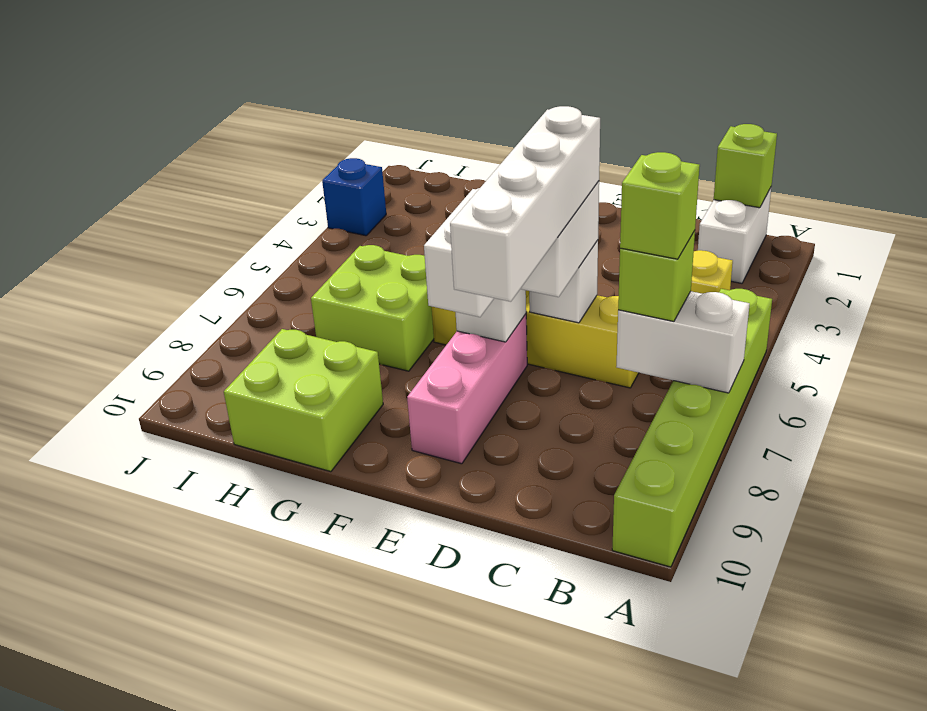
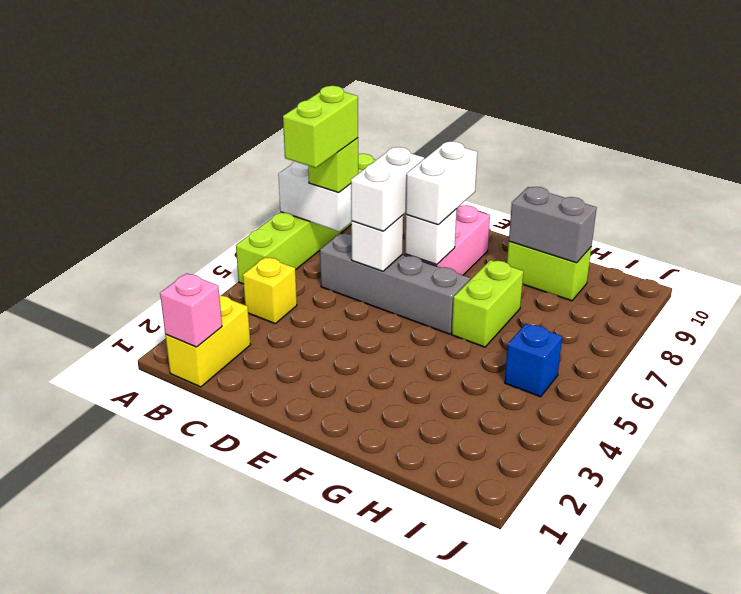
white 1x2 brick [698,188,771,283] -> yellow 1x2 brick [165,296,251,387]
lime 1x1 brick [714,124,777,208] -> pink 1x1 brick [160,273,222,347]
lime 1x1 brick [620,152,700,259] -> lime 1x2 brick [283,86,358,168]
yellow 1x4 brick [431,290,639,388] -> grey 1x4 brick [320,233,470,334]
white 1x4 brick [450,106,600,302] -> none
lime 2x2 brick [311,245,434,371] -> lime 1x2 brick [452,260,523,347]
lime 2x2 brick [224,329,383,472] -> lime 1x2 brick [507,242,591,301]
none -> grey 1x2 brick [509,187,597,263]
blue 1x1 brick [322,158,386,236] -> blue 1x1 brick moved to [505,324,562,397]

